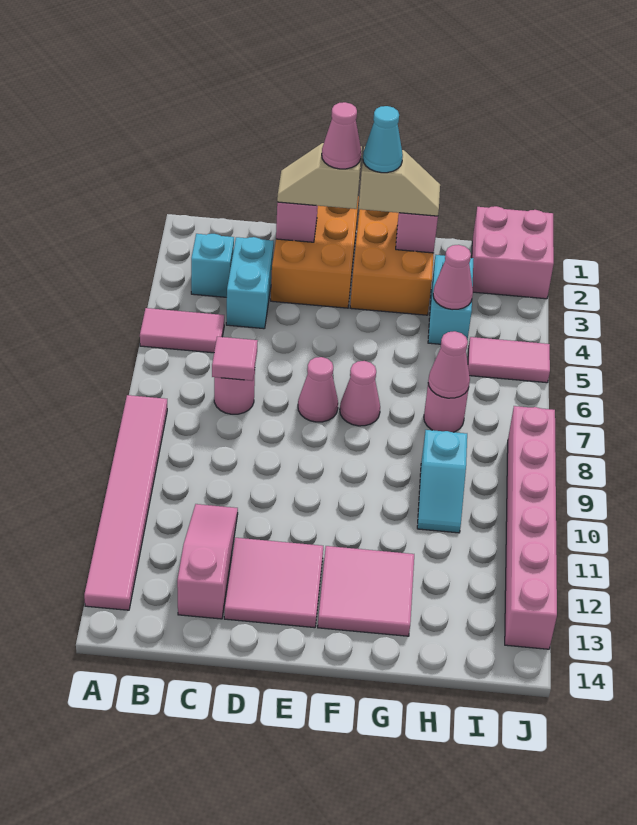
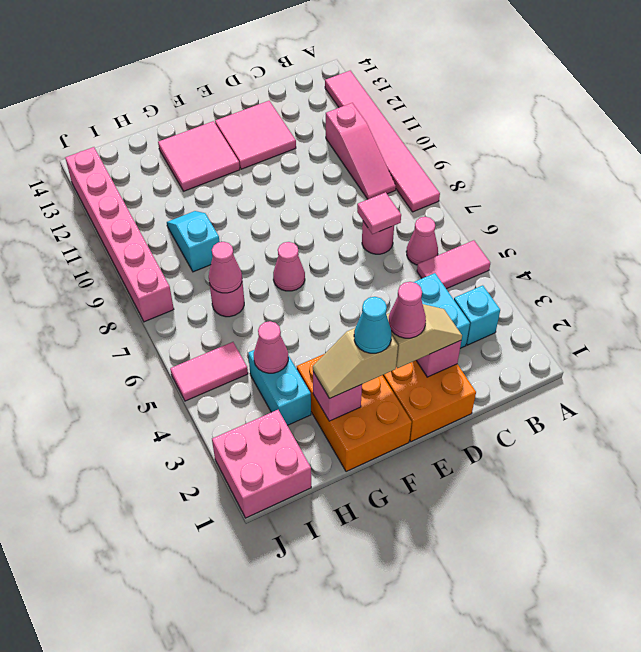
pink 1x3 slope [177,504,238,619] -> pink 1x3 slope moved to [326,103,396,199]
pink 1x1 cone [298,357,338,422] -> pink 1x1 cone moved to [406,217,438,265]

